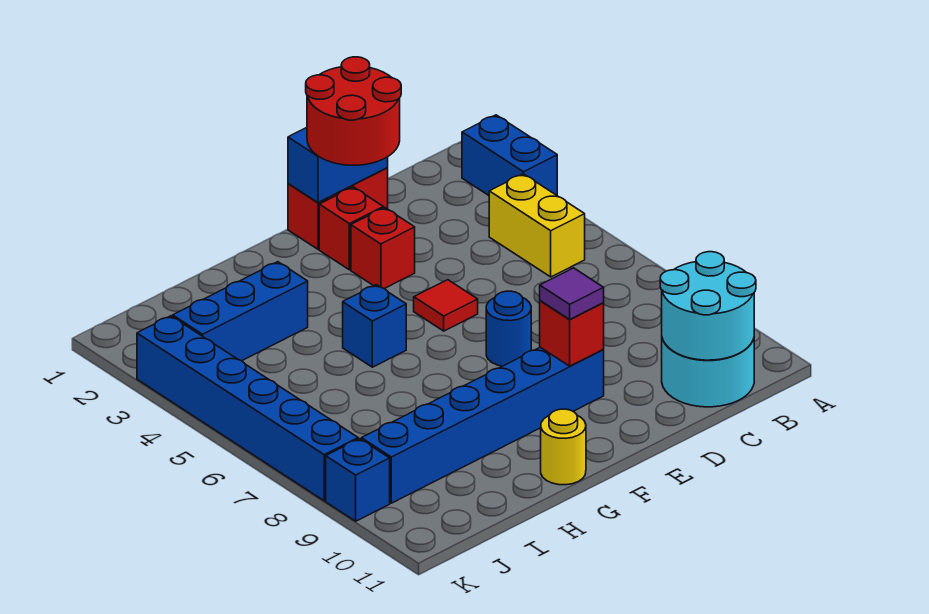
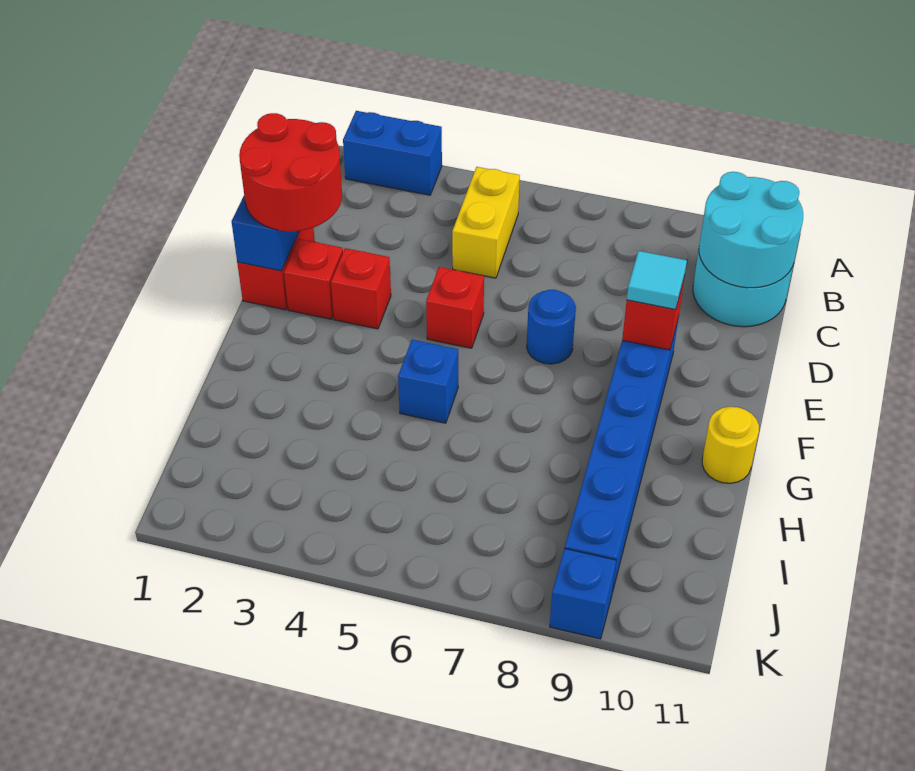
yellow 1x2 brick [489,174,585,277] -> yellow 1x2 brick turned to [452,167,520,278]
red 1x1 tile [414,280,478,331] -> red 1x1 brick [426,267,484,348]
purple 1x1 tile [540,268,604,320] -> cyan 1x1 tile [627,251,687,310]
blue 1x3 brick [173,262,308,361] -> none
blue 1x6 brick [137,316,358,501] -> none

